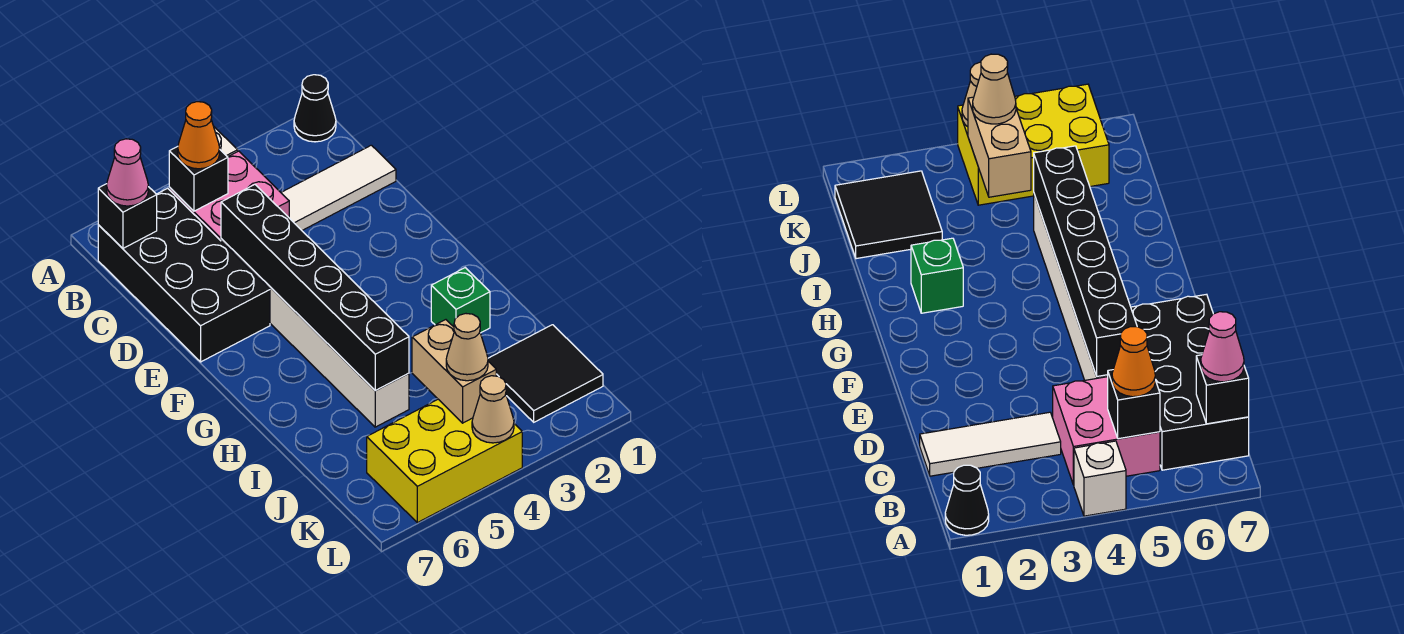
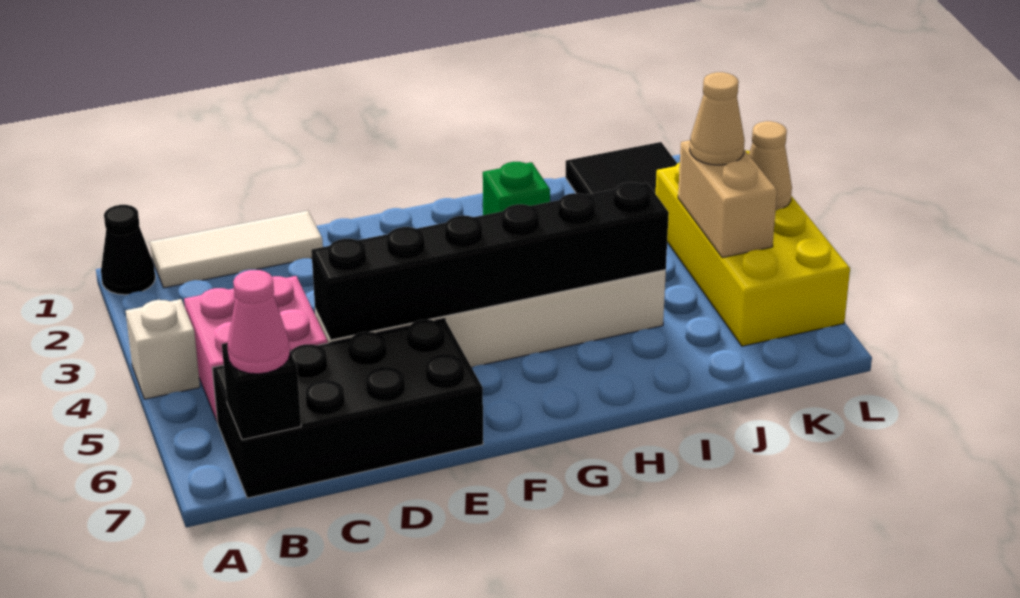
black 1x1 brick [169,146,228,211] -> none
orange 1x1 cone [178,102,220,169] -> none
white 1x3 tile [281,145,396,230] -> white 1x3 tile turned to [150,211,323,288]
tan 1x2 brick [412,320,496,423] -> tan 1x2 brick turned to [678,140,777,258]
yellow 2x3 brick [367,399,522,523] -> yellow 2x4 brick [656,150,850,346]

